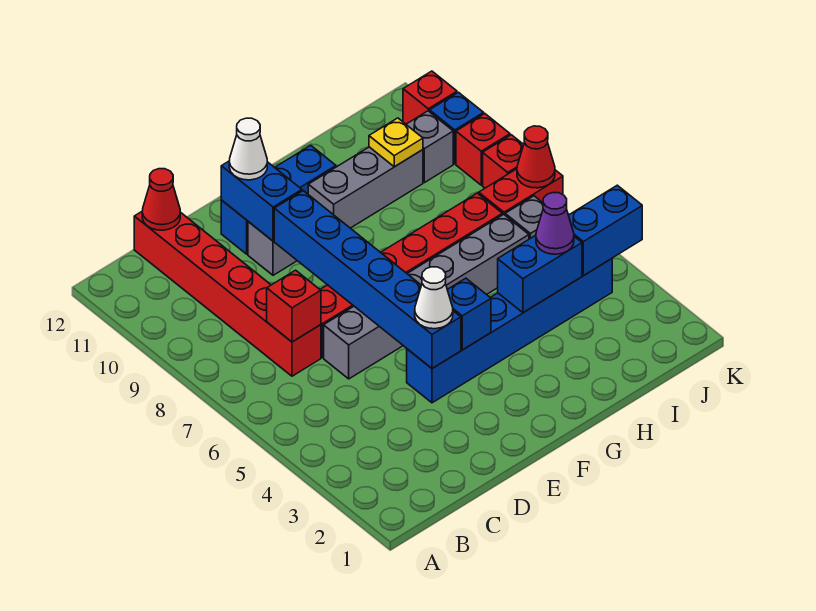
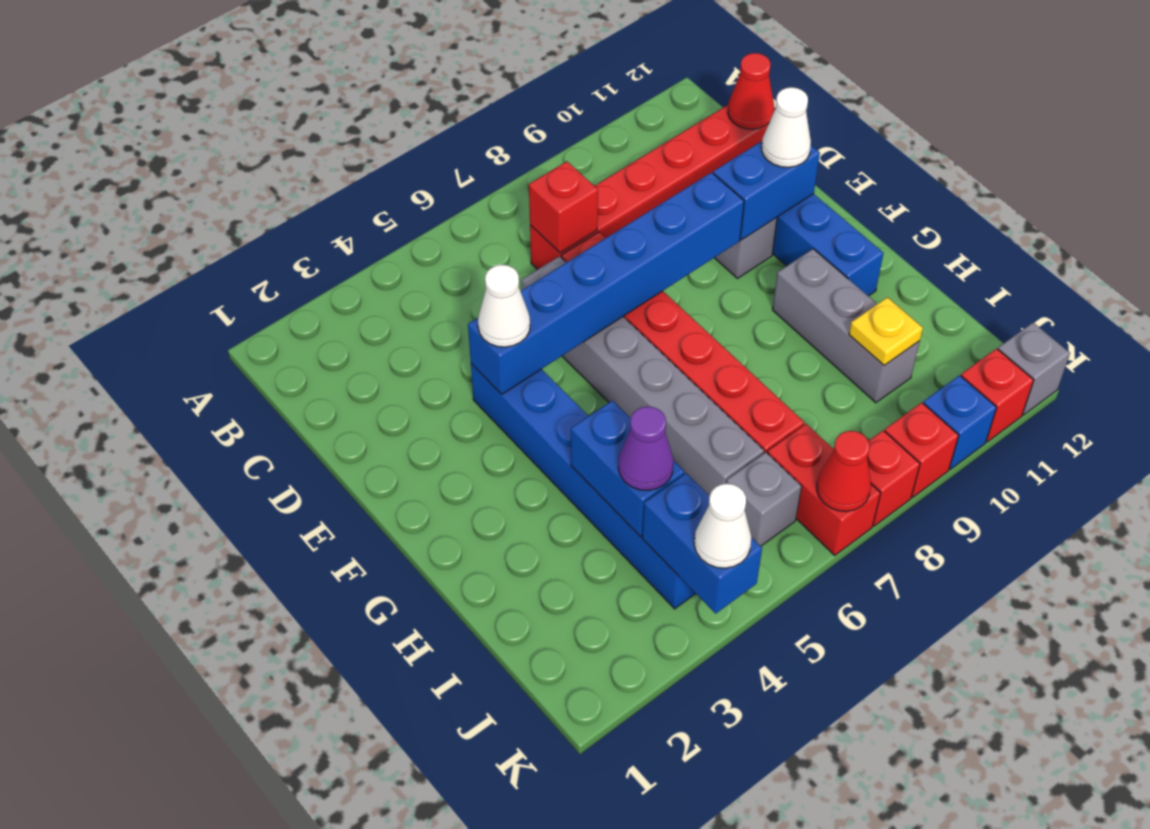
blue 1x1 brick [447,278,491,350] -> none
grey 1x1 brick [406,111,453,183] -> grey 1x1 brick moved to [998,323,1070,415]
none -> white 1x1 cone [694,484,751,568]

